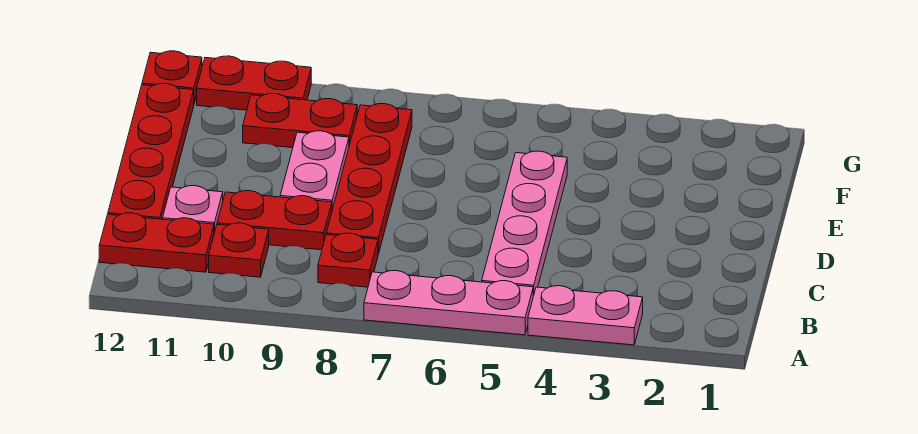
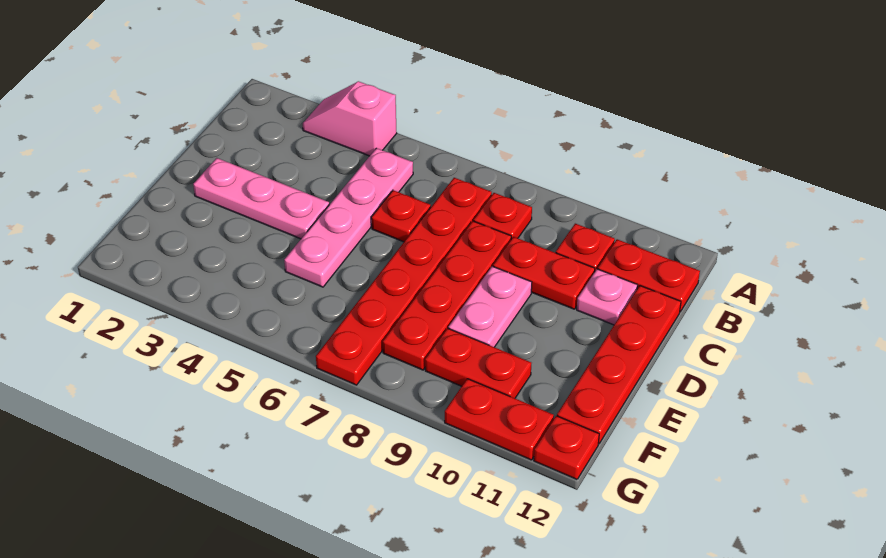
pink 1x2 plate [528,286,643,345] -> pink 1x2 slope [303,81,397,156]
pink 1x3 plate [364,271,533,335] -> pink 1x3 plate moved to [193,158,329,239]
none -> red 1x6 plate [316,178,492,385]
none -> red 1x1 plate [371,190,431,242]

